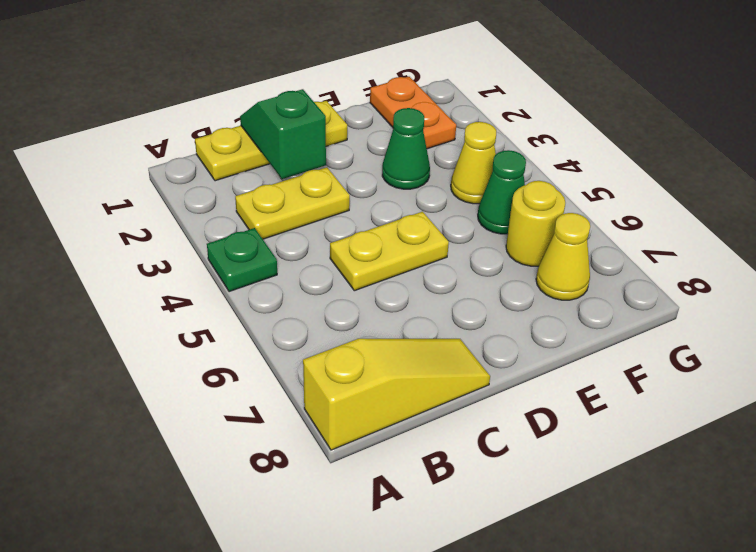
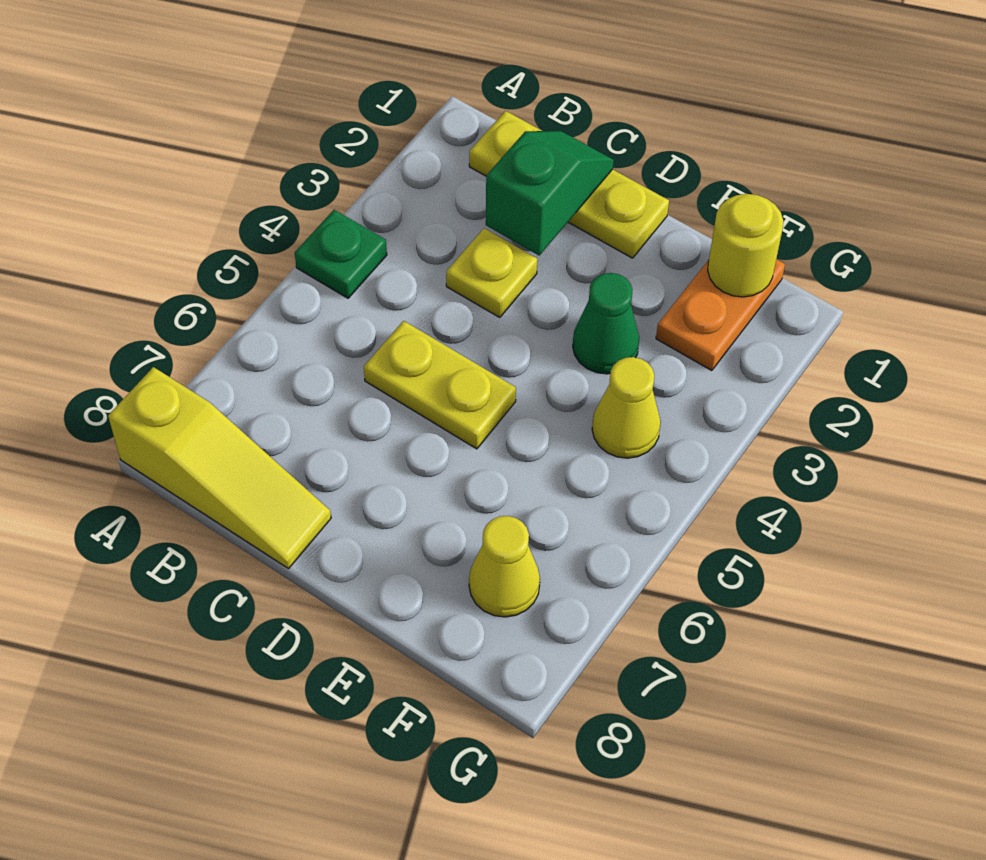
yellow 1x2 plate [235,167,350,239] -> yellow 1x1 plate [446,228,537,318]
green 1x1 cone [478,150,526,234] -> none
yellow 1x1 round brick [506,181,565,266] -> yellow 1x1 round brick moved to [708,194,783,297]

